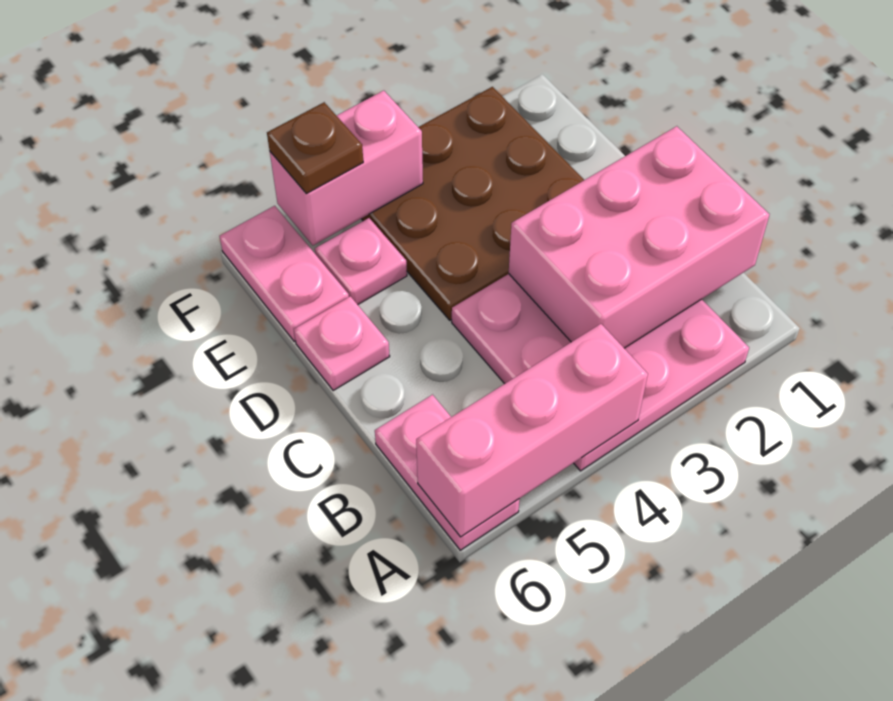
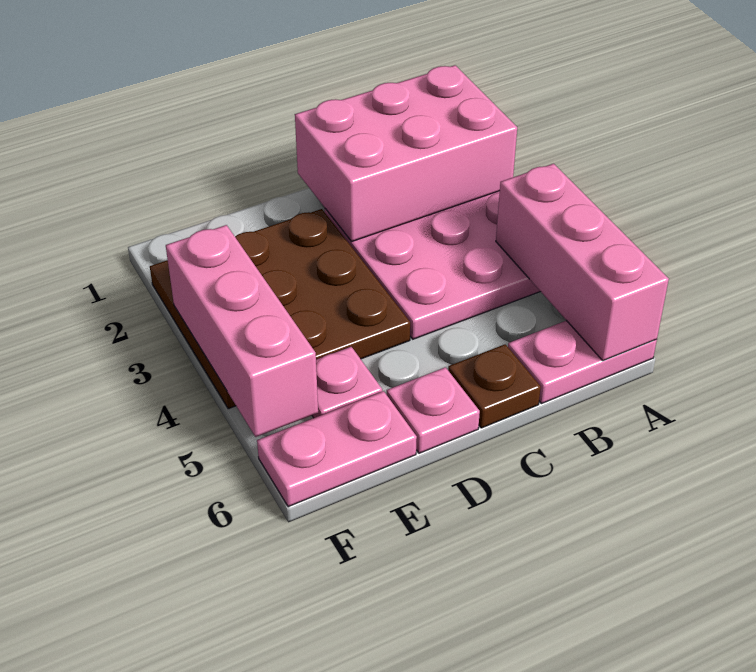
pink 2x3 brick [509,126,770,348] -> pink 2x3 brick turned to [295,65,517,241]
pink 1x2 brick [270,91,423,245] -> pink 1x3 brick [166,225,318,437]
brown 1x1 plate [267,102,363,194] -> brown 1x1 plate moved to [448,344,541,428]

